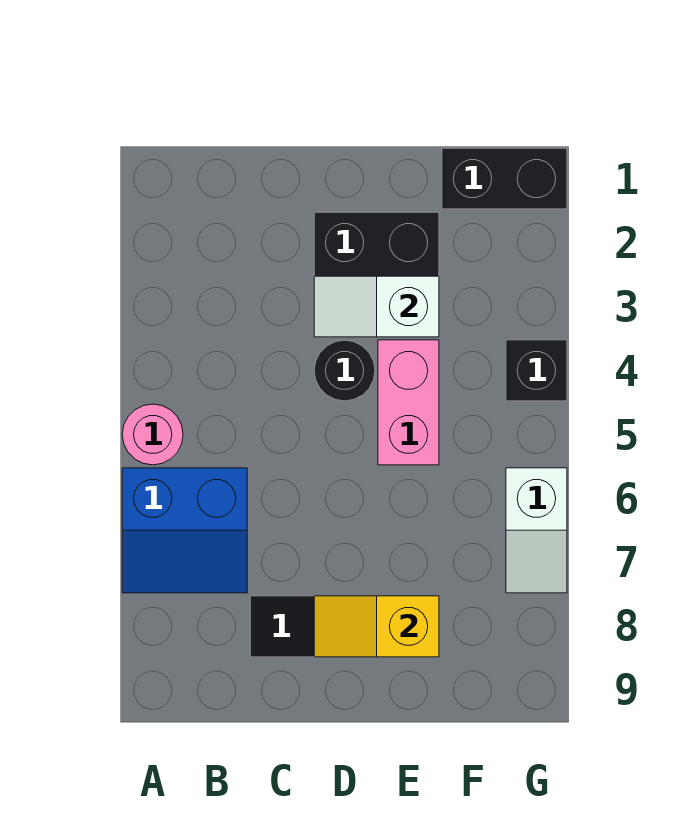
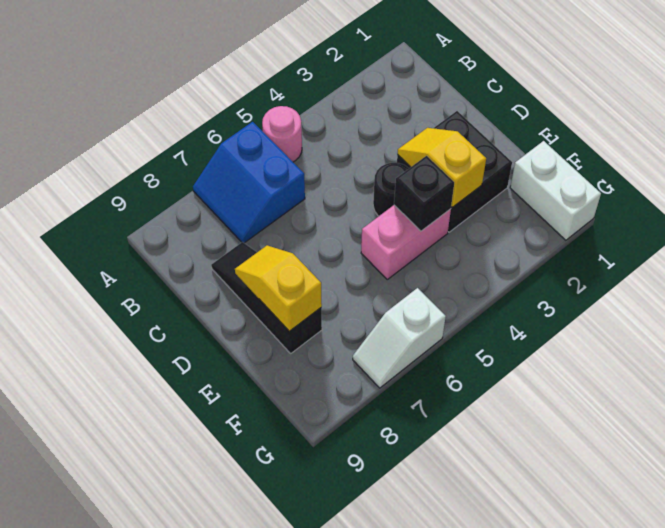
white 1x2 slope [314,276,439,337] -> yellow 1x2 slope [397,128,486,207]
black 1x2 brick [442,148,567,209] -> white 1x2 brick [510,141,601,240]
black 1x1 brick [506,340,567,401] -> black 1x1 brick moved to [394,156,454,231]

